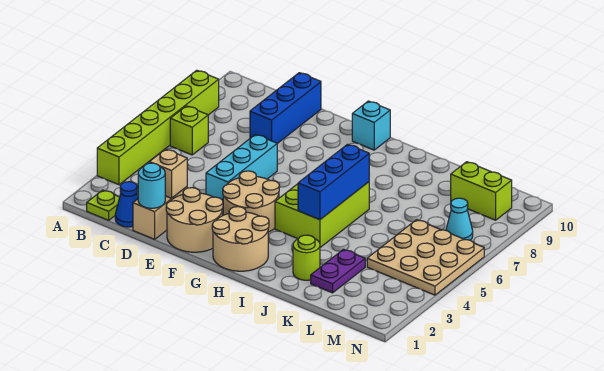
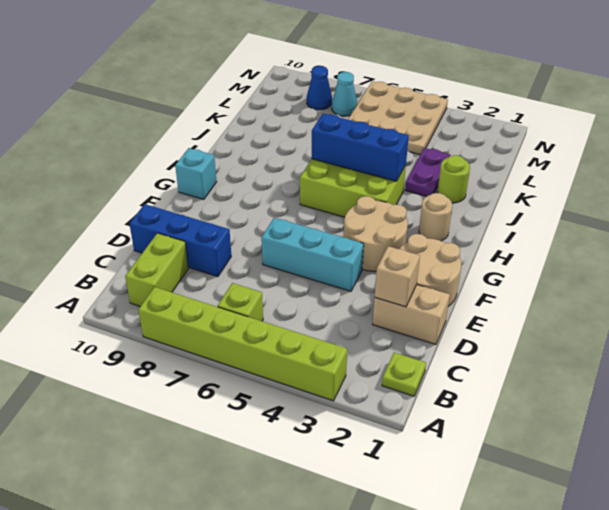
blue 1x1 cone [115,182,138,227] -> blue 1x1 cone moved to [307,66,332,110]
cyan 1x1 round brick [138,163,165,208] -> none
tan 2x2 round brick [212,207,269,271] -> tan 1x1 round brick [419,193,452,241]
purple 1x2 plate [311,249,365,293] -> purple 1x2 plate turned to [405,148,450,196]
lime 1x2 brick [451,162,512,220] -> lime 1x2 brick moved to [125,233,188,306]

